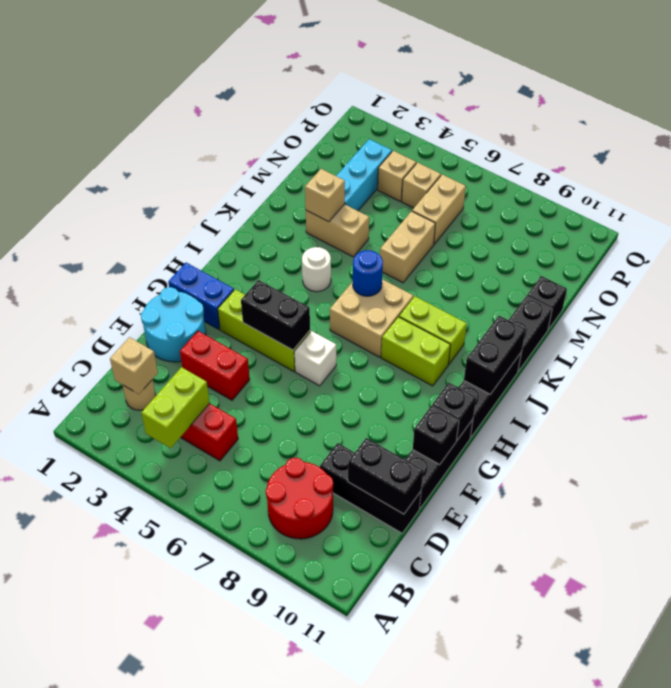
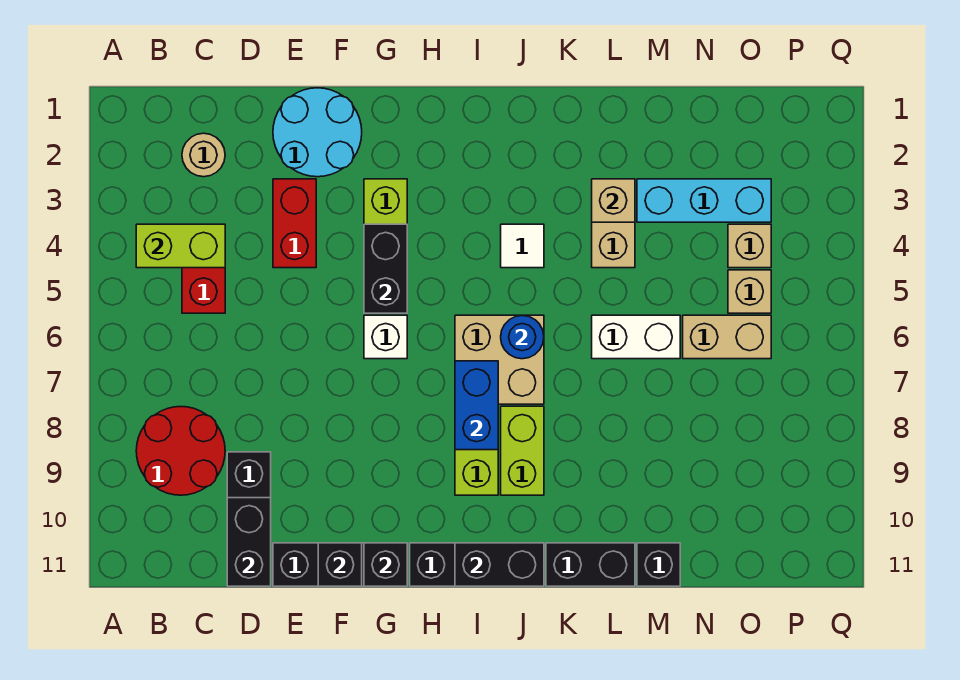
tan 1x1 brick [110,337,158,394] -> none
blue 1x2 brick [168,263,234,329] -> blue 1x2 brick moved to [455,361,498,450]
white 1x1 round brick [302,247,331,292] -> white 1x1 tile [501,224,544,268]
tan 1x2 brick [380,211,435,283] -> white 1x2 brick [592,315,680,359]

